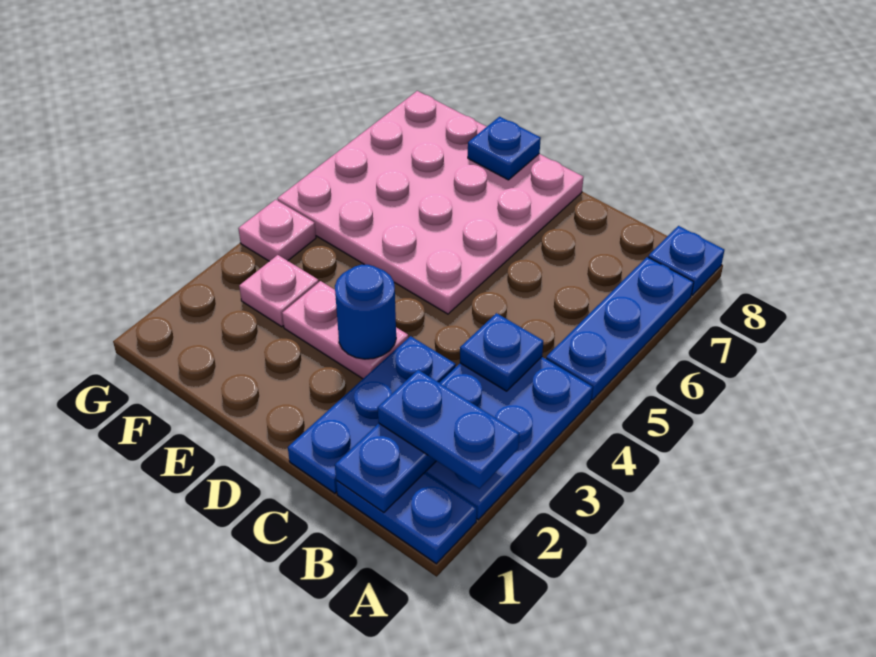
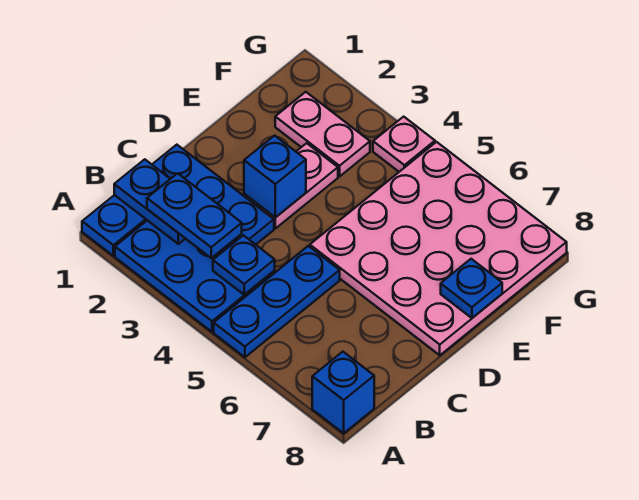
blue 1x2 plate [378,370,519,489] -> blue 1x2 plate turned to [147,173,242,258]
blue 1x3 plate [546,257,694,400] -> blue 1x3 plate turned to [214,246,340,357]
blue 1x1 plate [648,226,724,295] -> blue 1x1 brick [312,352,374,433]
blue 1x1 round brick [335,265,396,359] -> blue 1x1 brick [244,136,306,218]
pink 1x1 plate [239,255,319,327] -> pink 1x2 plate [275,92,370,177]

